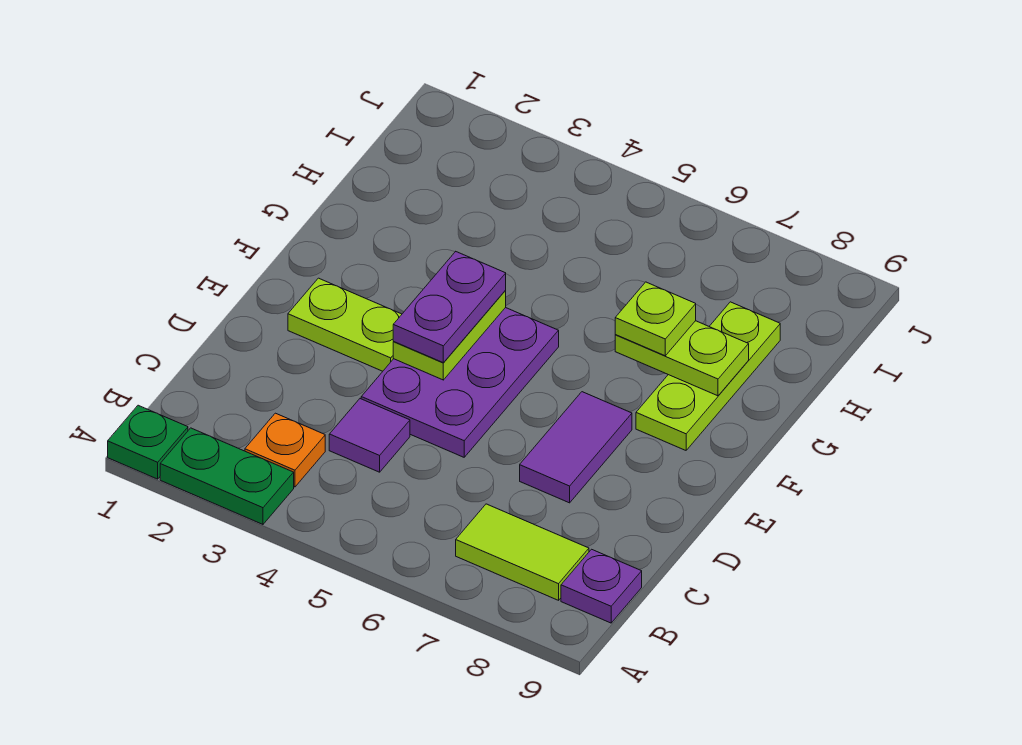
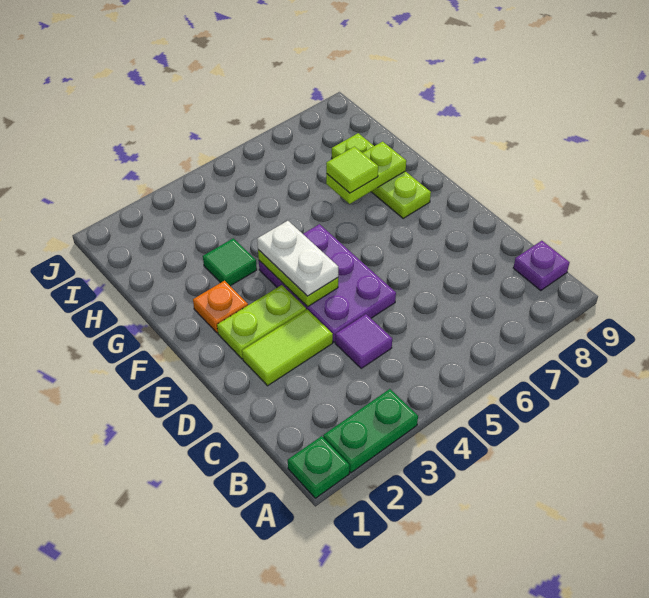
orange 1x1 plate [245,413,325,487] -> orange 1x1 plate moved to [193,281,248,333]
lime 1x2 tile [456,504,589,600] -> lime 1x2 tile moved to [242,309,333,386]
purple 1x2 tile [520,392,632,503] -> none
purple 1x2 plate [393,252,506,363] -> white 1x2 plate [257,221,338,296]
none -> green 1x1 tile [203,238,257,286]
lime 1x1 plate [615,282,696,356] -> lime 1x1 tile [326,147,378,193]

